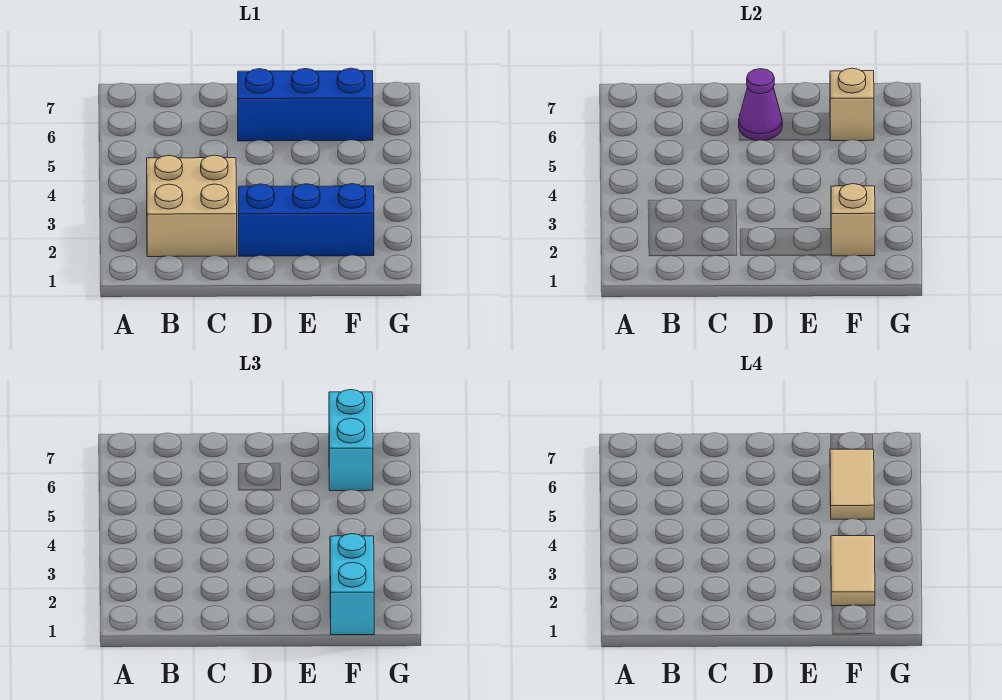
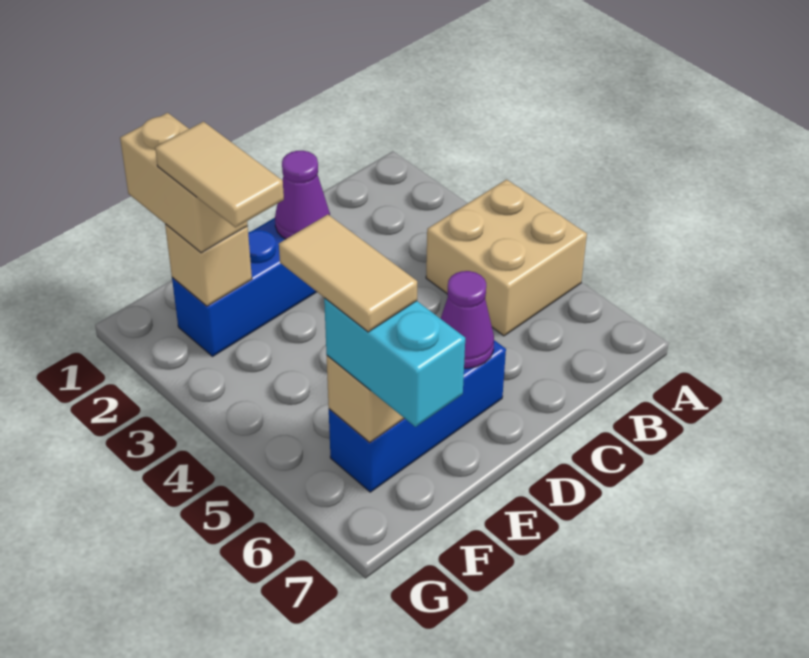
tan 2x2 brick [147,155,237,257] -> tan 2x2 brick moved to [426,180,587,336]
none -> purple 1x1 cone [275,151,330,239]
cyan 1x2 brick [330,534,374,635] -> tan 1x2 brick [120,113,248,253]

